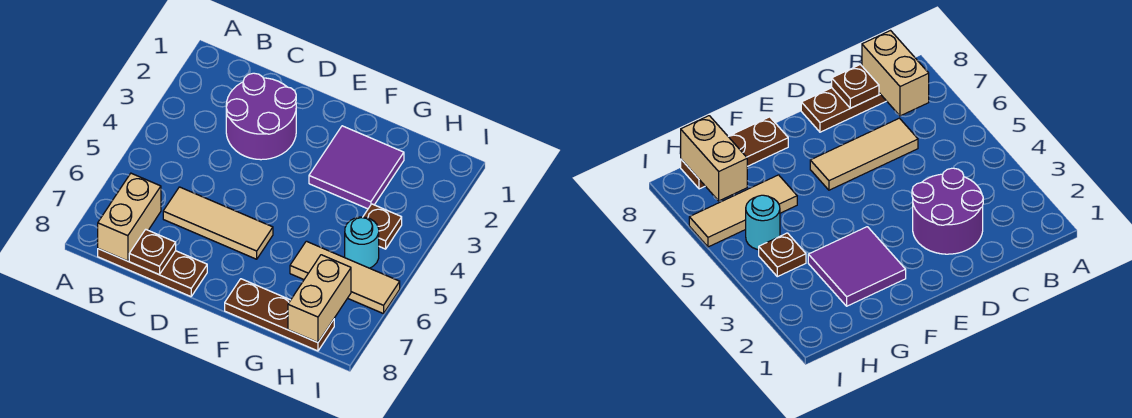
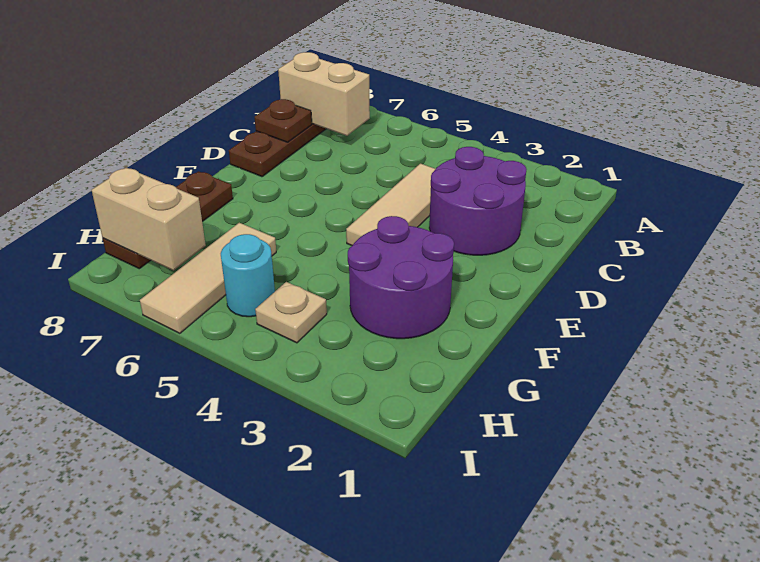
tan 1x3 tile [163,187,273,259] -> tan 1x3 tile moved to [346,163,435,245]
purple 2x2 tile [309,126,404,209] -> purple 2x2 round brick [348,216,454,339]
brown 1x1 plate [363,204,402,249] -> tan 1x1 plate [255,282,327,343]

